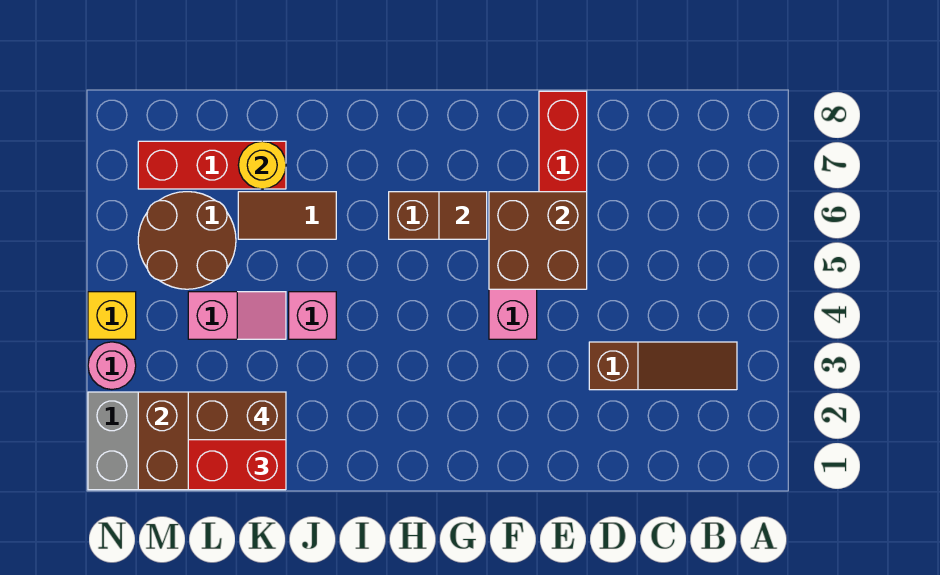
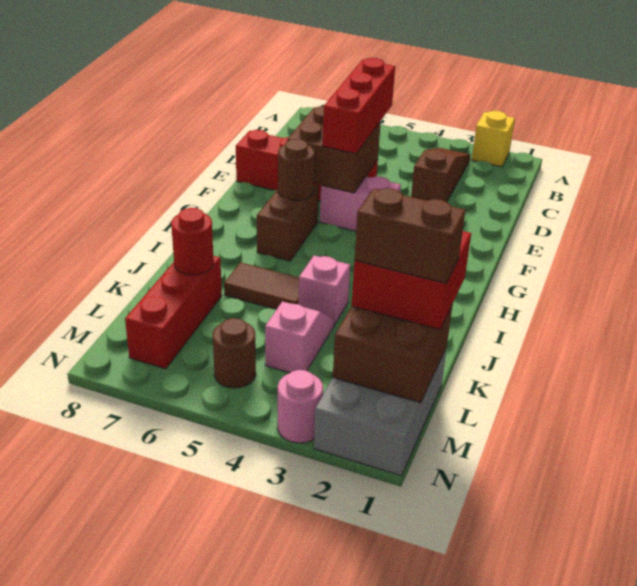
none -> red 1x3 brick [322,58,395,154]
brown 1x1 tile [439,192,487,239] -> brown 1x1 round brick [278,139,315,200]
brown 1x2 tile [238,192,336,239] -> brown 1x2 tile turned to [224,262,299,310]
brown 1x2 brick [188,392,286,440] -> brown 1x2 brick turned to [354,188,465,283]
yellow 1x1 round brick [238,141,286,189] -> red 1x1 round brick [171,208,214,275]
brown 2x2 round brick [138,192,236,289] -> brown 1x1 round brick [213,318,256,388]
yellow 1x1 brick [88,292,136,339] -> yellow 1x1 brick moved to [472,111,515,167]

